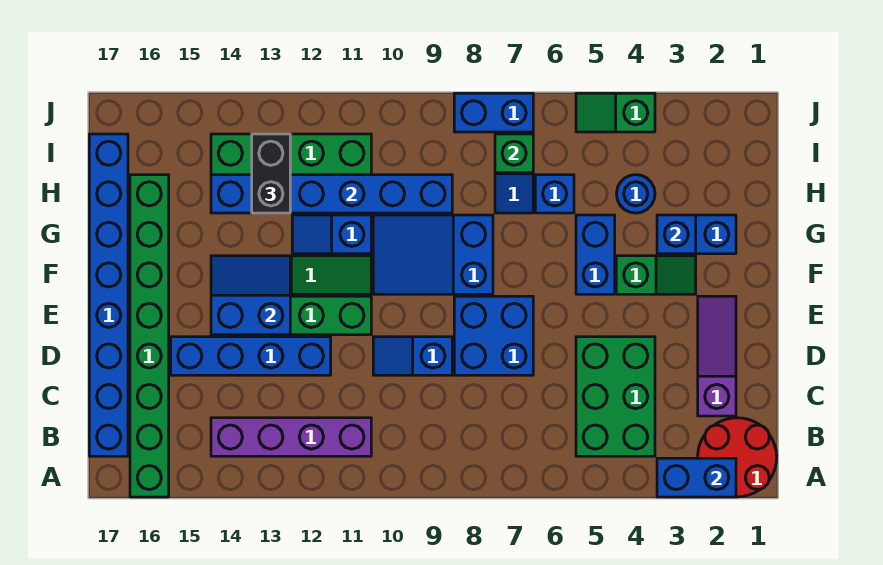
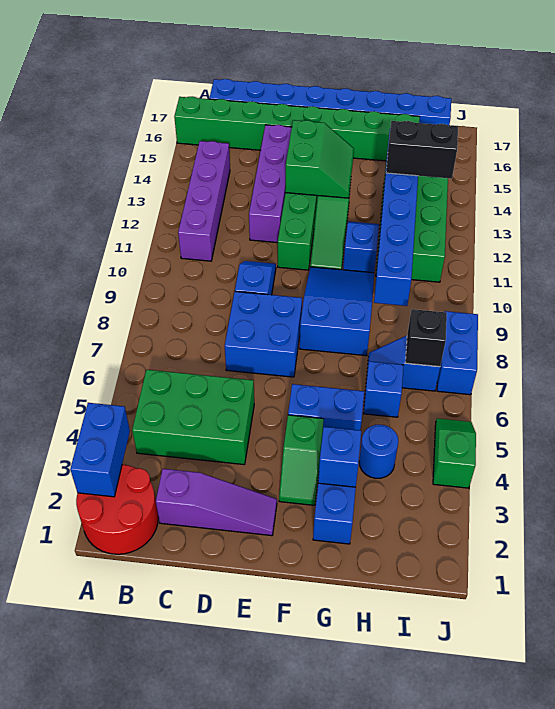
blue 1x4 brick [171,337,331,375] -> purple 1x4 brick [249,125,292,243]
blue 2x2 slope [211,256,290,335] -> green 2x2 slope [285,120,354,198]
green 1x1 brick [495,134,533,173] -> black 1x1 brick [405,309,447,367]

